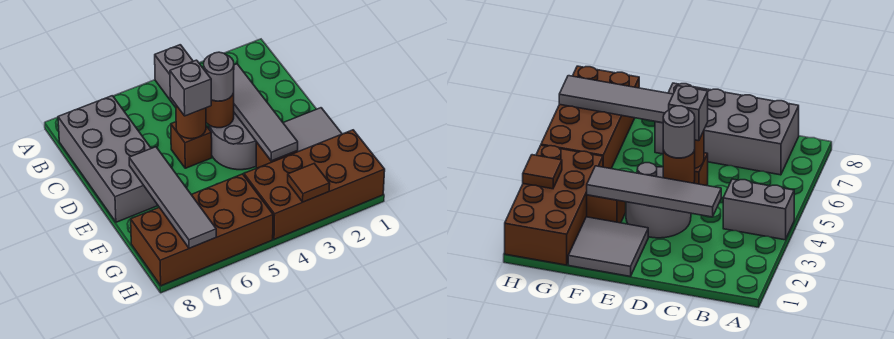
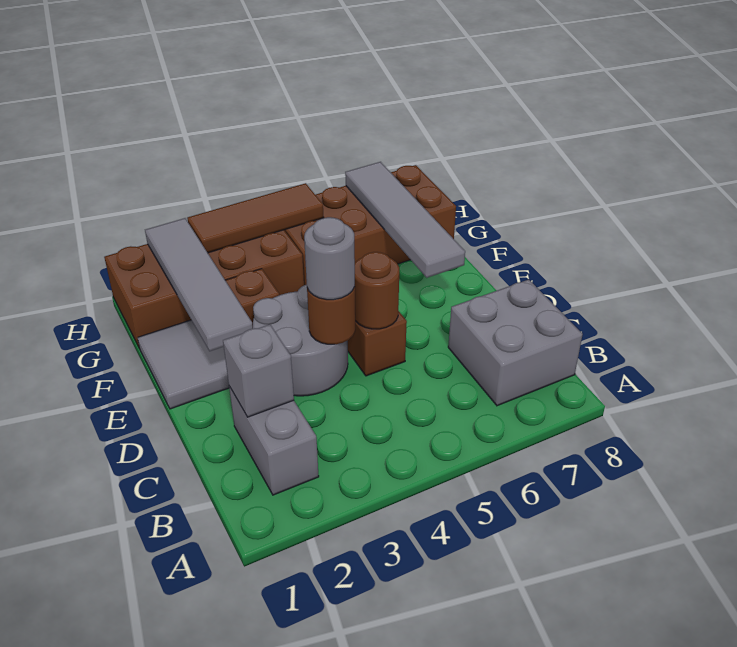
grey 1x2 brick [155,45,193,107] -> grey 1x2 brick moved to [229,386,319,495]
grey 2x4 brick [58,96,158,222] -> grey 2x2 brick [448,279,583,406]
grey 1x4 tile [234,64,298,161] -> grey 1x4 tile moved to [145,218,253,351]
grey 1x1 brick [170,60,211,116] -> grey 1x1 brick moved to [223,324,294,417]
brown 1x1 tile [288,164,330,202] -> brown 1x3 tile [187,183,324,253]

